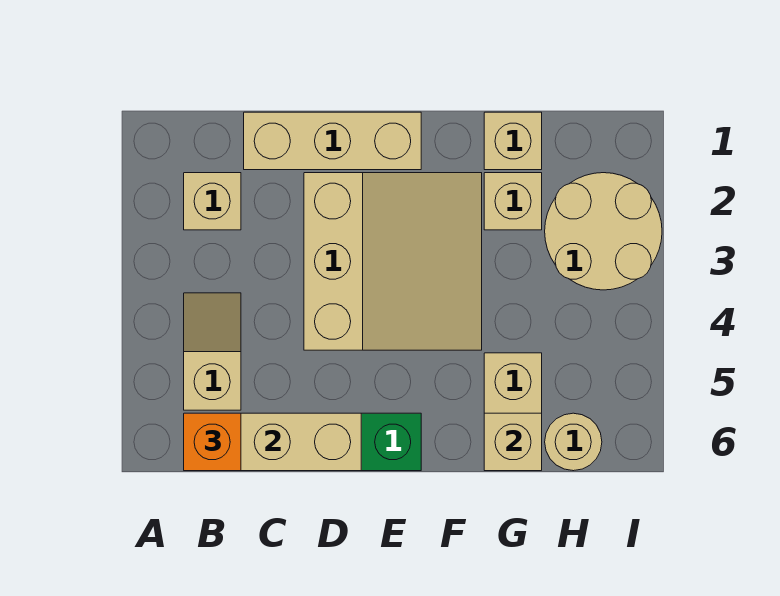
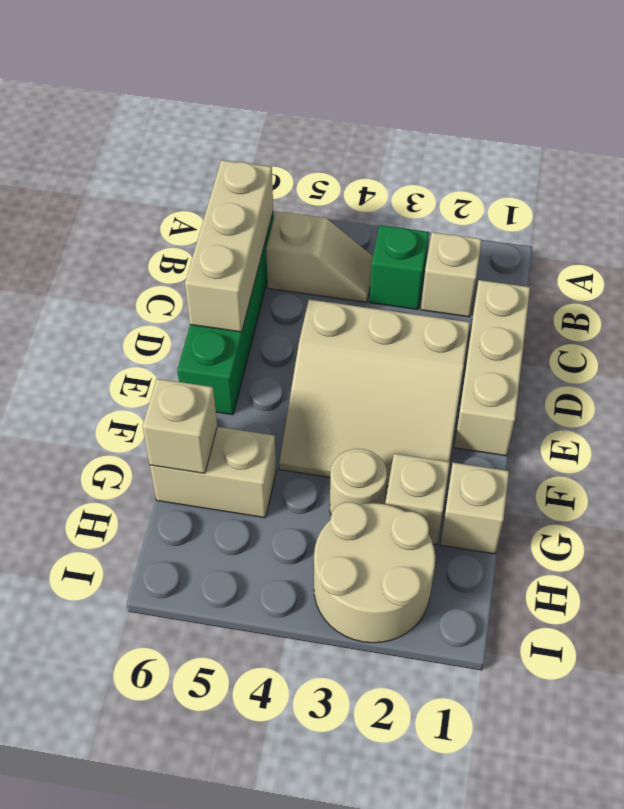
none -> green 1x1 brick [369,225,429,310]
orange 1x1 brick [184,413,241,471] -> none
tan 1x1 round brick [545,413,602,471] -> tan 1x1 round brick moved to [330,449,387,514]

